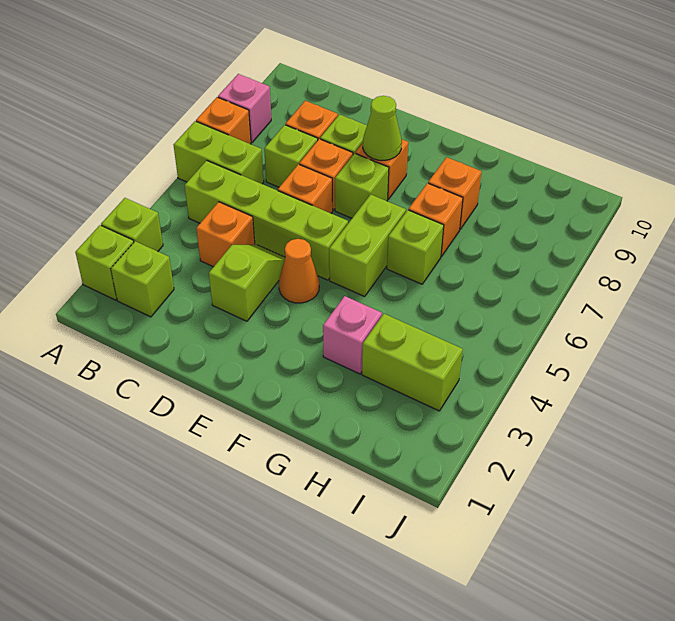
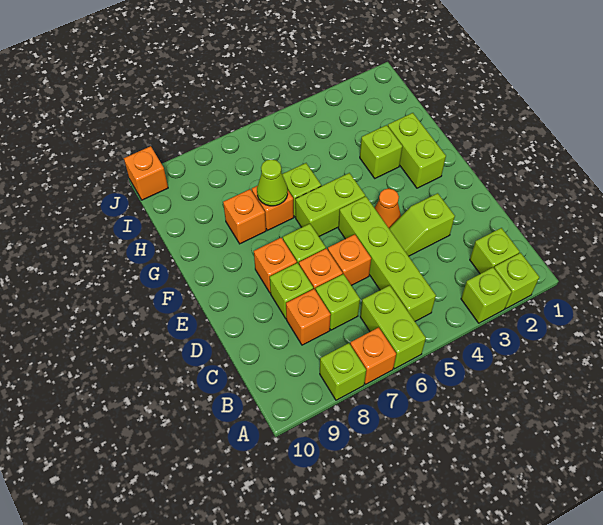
pink 1x1 brick [218,74,271,143] -> lime 1x1 brick [320,343,366,400]
orange 1x1 brick [196,202,255,267] -> orange 1x1 brick moved to [124,146,168,200]
lime 1x1 cone [363,96,402,160] -> lime 1x1 cone moved to [257,159,288,206]
pink 1x1 brick [323,296,382,374] -> lime 1x1 brick [360,125,402,178]
lime 1x2 brick [362,314,463,411] -> lime 1x2 brick moved to [388,113,446,188]

